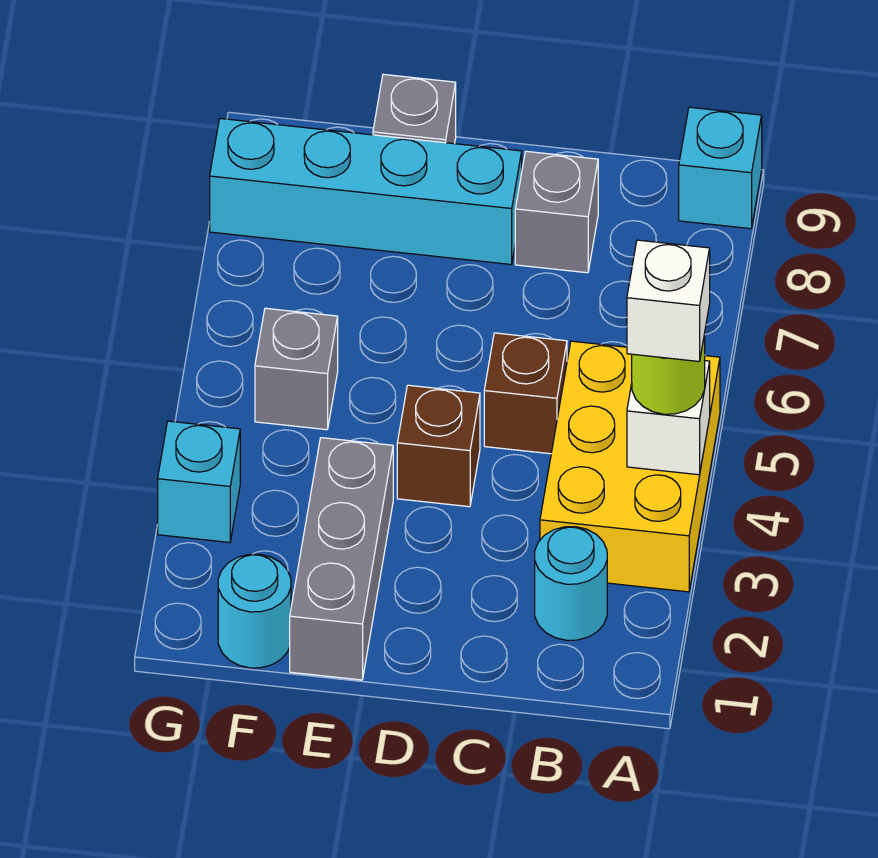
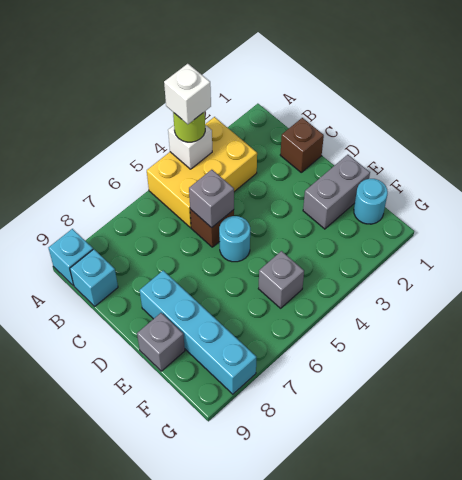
cyan 1x1 round brick [535,527,607,640] -> cyan 1x1 round brick moved to [219,216,250,262]
grey 1x1 brick [515,151,598,273] -> grey 1x1 brick moved to [189,170,234,228]
brown 1x1 brick [397,385,480,507] -> brown 1x1 brick moved to [280,118,324,172]
grey 1x3 brick [290,438,393,680] -> grey 1x2 brick [303,155,370,229]
cyan 1x1 brick [158,421,240,542] -> cyan 1x1 brick moved to [70,249,118,306]

